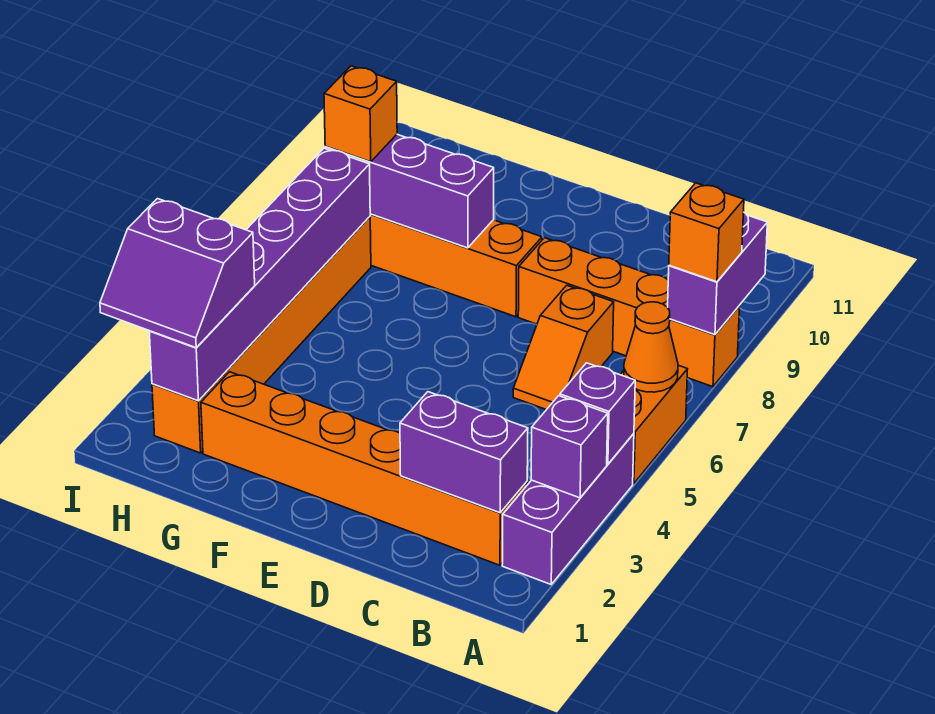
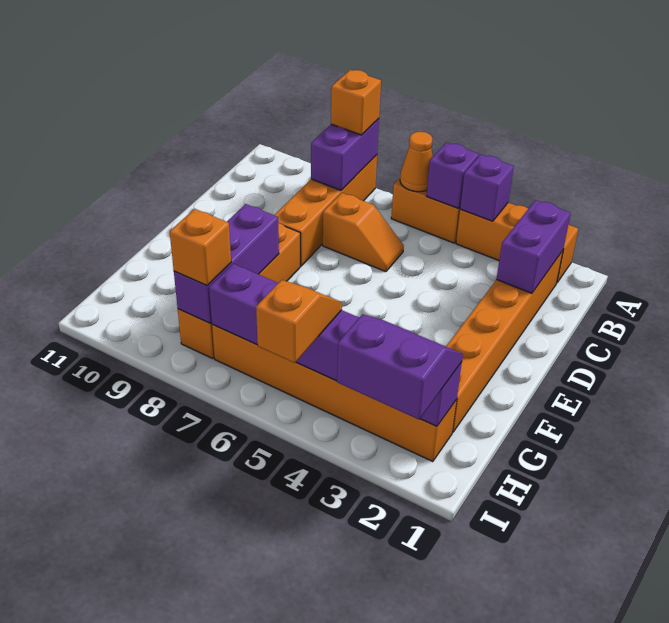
purple 1x3 brick [502,434,634,584] -> orange 1x3 brick [456,203,578,282]
purple 1x1 brick [531,396,608,498] -> purple 1x1 brick moved to [426,142,479,208]
purple 1x2 brick [668,212,767,335] -> purple 1x2 brick turned to [311,119,379,190]
purple 2x2 slope [100,199,255,348] -> purple 2x2 slope turned to [337,314,463,419]
none -> orange 1x2 slope [256,280,342,363]

